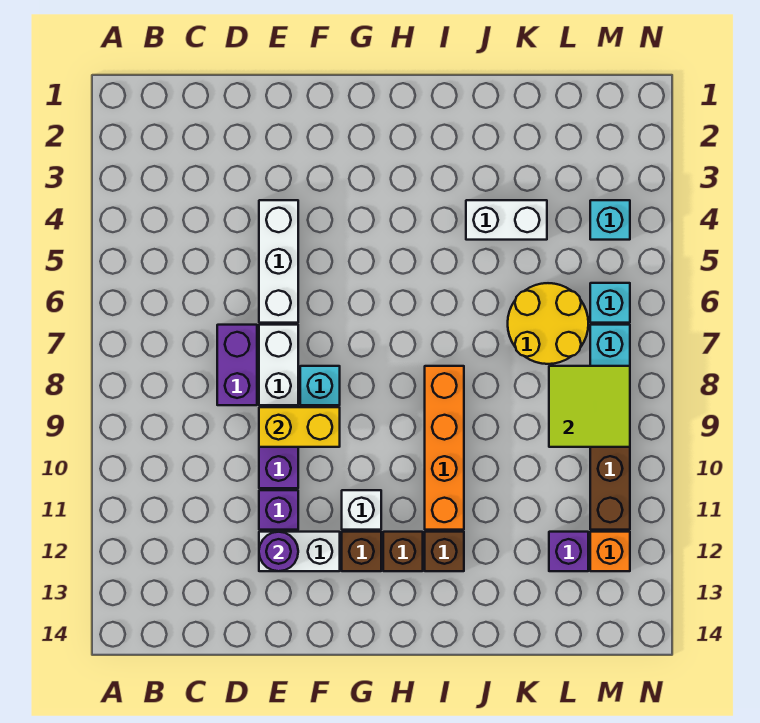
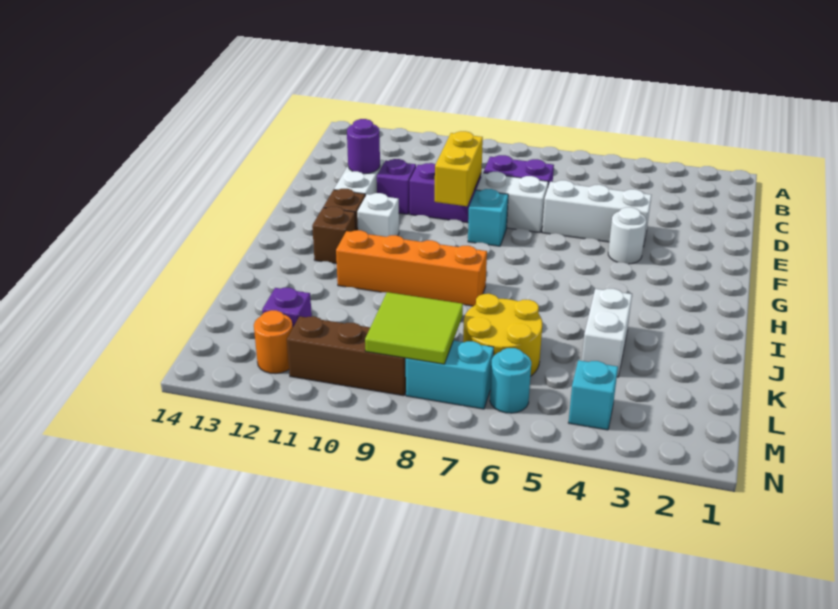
none -> white 1x1 round brick [608,207,646,264]
brown 1x1 brick [425,532,464,571] -> none
cyan 1x1 brick [590,283,630,323] -> cyan 1x1 round brick [490,348,531,413]
orange 1x1 brick [590,532,630,571] -> orange 1x1 round brick [254,310,293,374]

